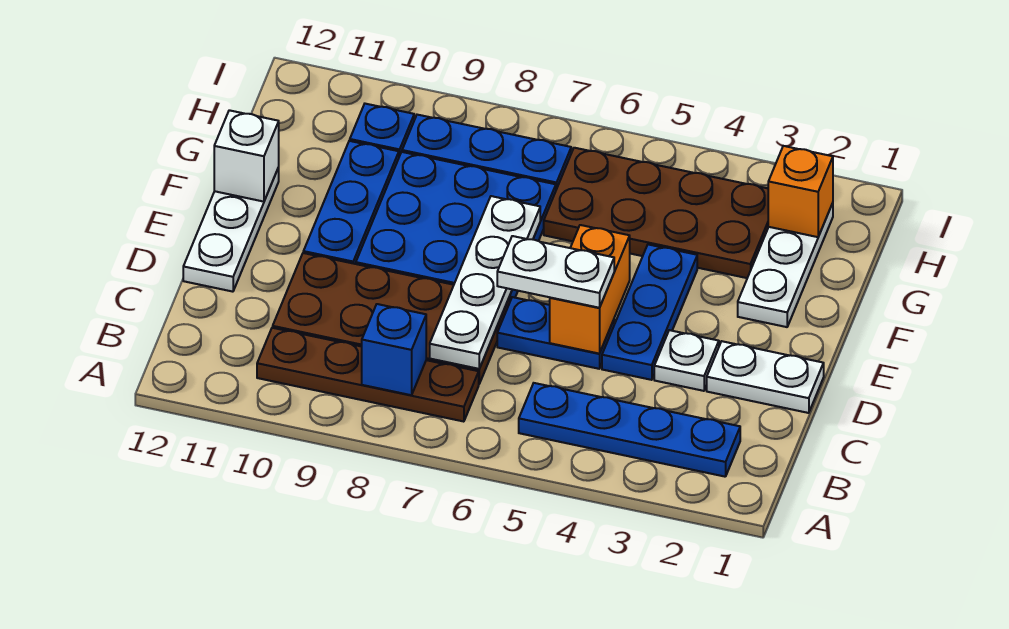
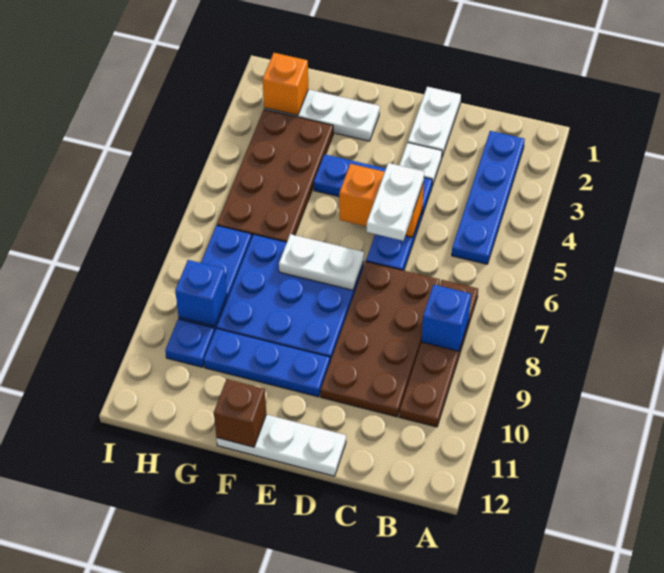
white 1x4 plate [430,196,540,369] -> white 1x2 plate [279,234,364,290]
white 1x1 brick [214,110,279,202] -> brown 1x1 brick [214,379,266,447]
none -> blue 1x1 brick [175,260,227,326]

